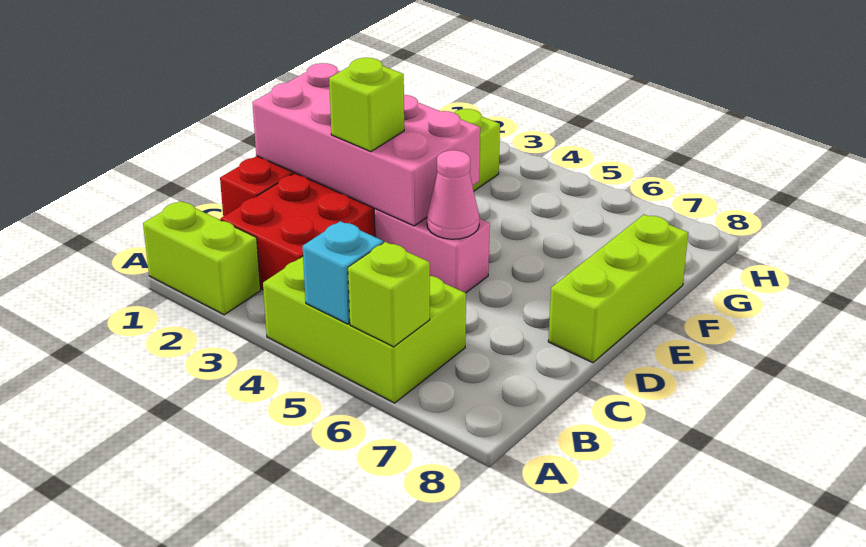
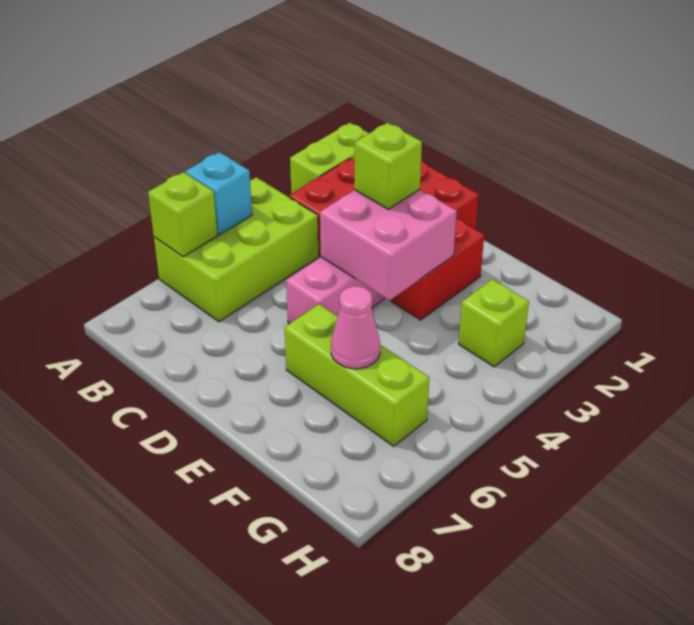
pink 2x4 brick [252,63,480,226] -> pink 2x2 brick [320,189,457,300]
pink 1x1 cone [427,150,479,239] -> pink 1x1 cone moved to [331,286,380,369]
lime 1x3 brick [548,215,688,363] -> lime 1x3 brick moved to [285,304,429,446]

